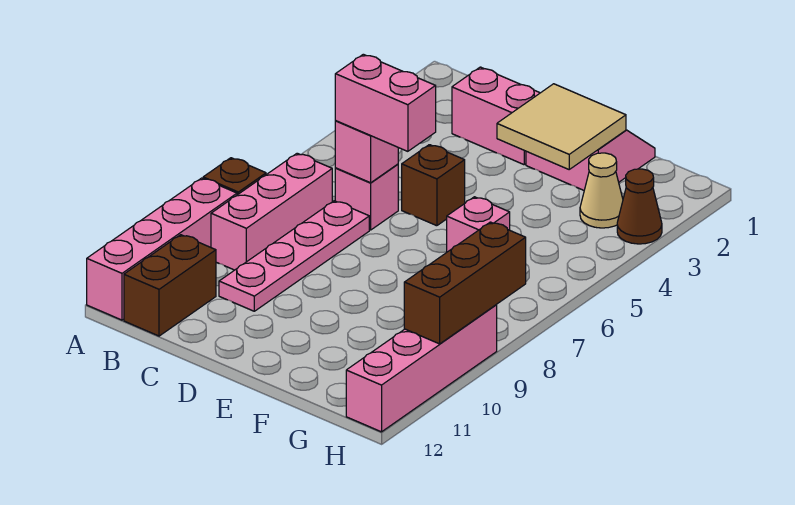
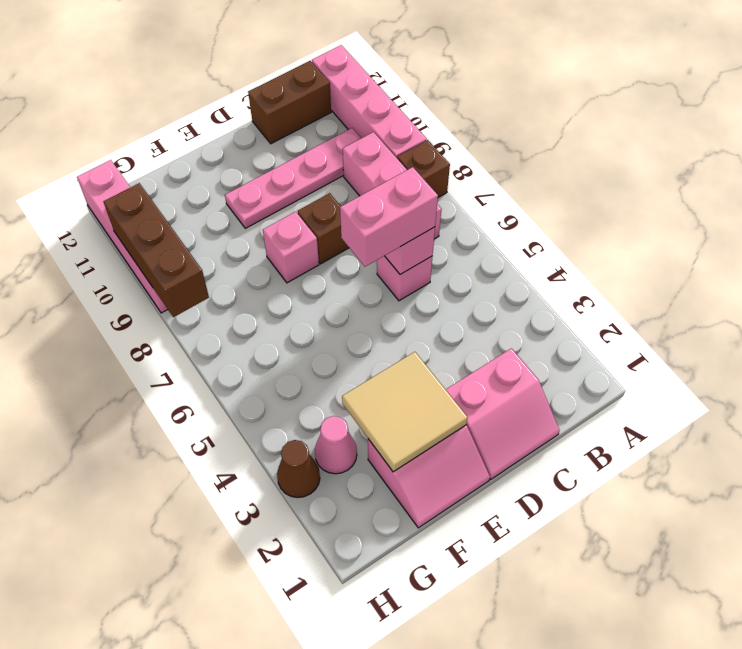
brown 1x2 brick [124,235,216,336] -> brown 1x2 brick turned to [248,61,331,144]
pink 1x4 plate [219,201,369,311] -> pink 1x4 plate turned to [225,128,361,228]
brown 1x1 brick [402,145,465,226] -> brown 1x1 brick moved to [298,193,349,264]
pink 1x1 brick [447,197,510,252] -> pink 1x1 brick moved to [263,212,319,283]
tan 1x1 cone [580,153,623,228] -> pink 1x1 cone [315,416,357,474]

